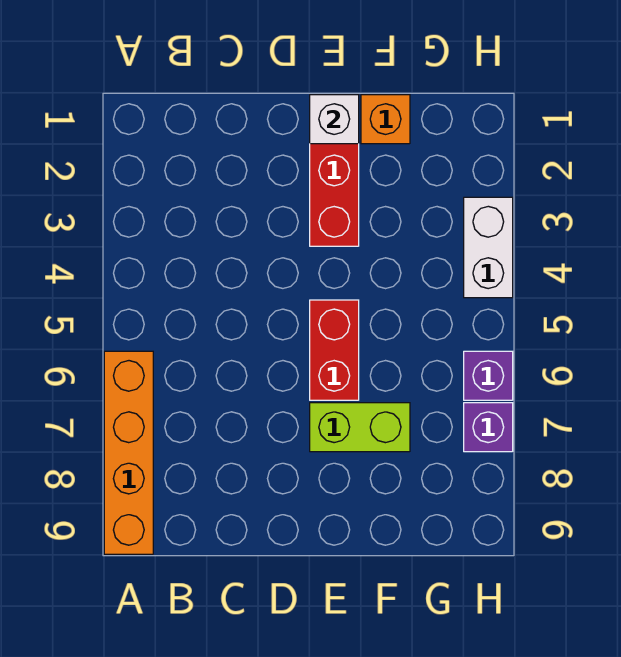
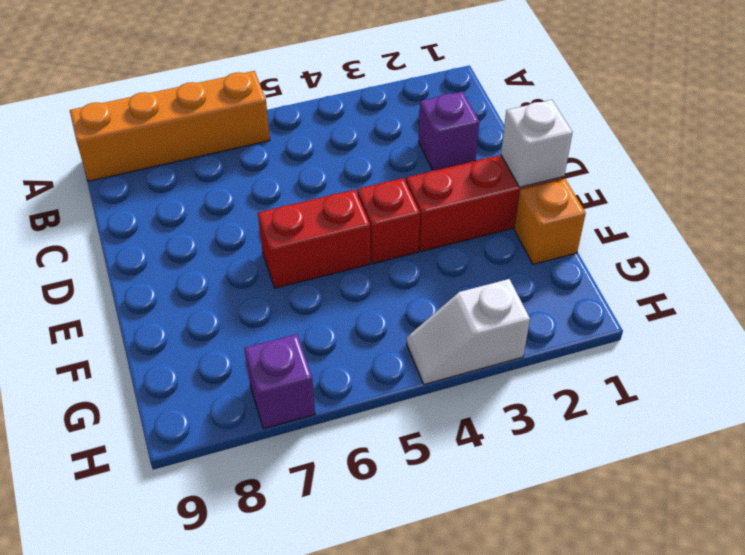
none -> red 1x1 brick [357,178,420,264]
lime 1x2 brick [310,403,410,452] -> none
white 1x2 brick [464,197,513,298] -> white 1x2 slope [407,279,530,384]
purple 1x1 brick [464,351,513,400] -> purple 1x1 brick moved to [418,91,479,170]

